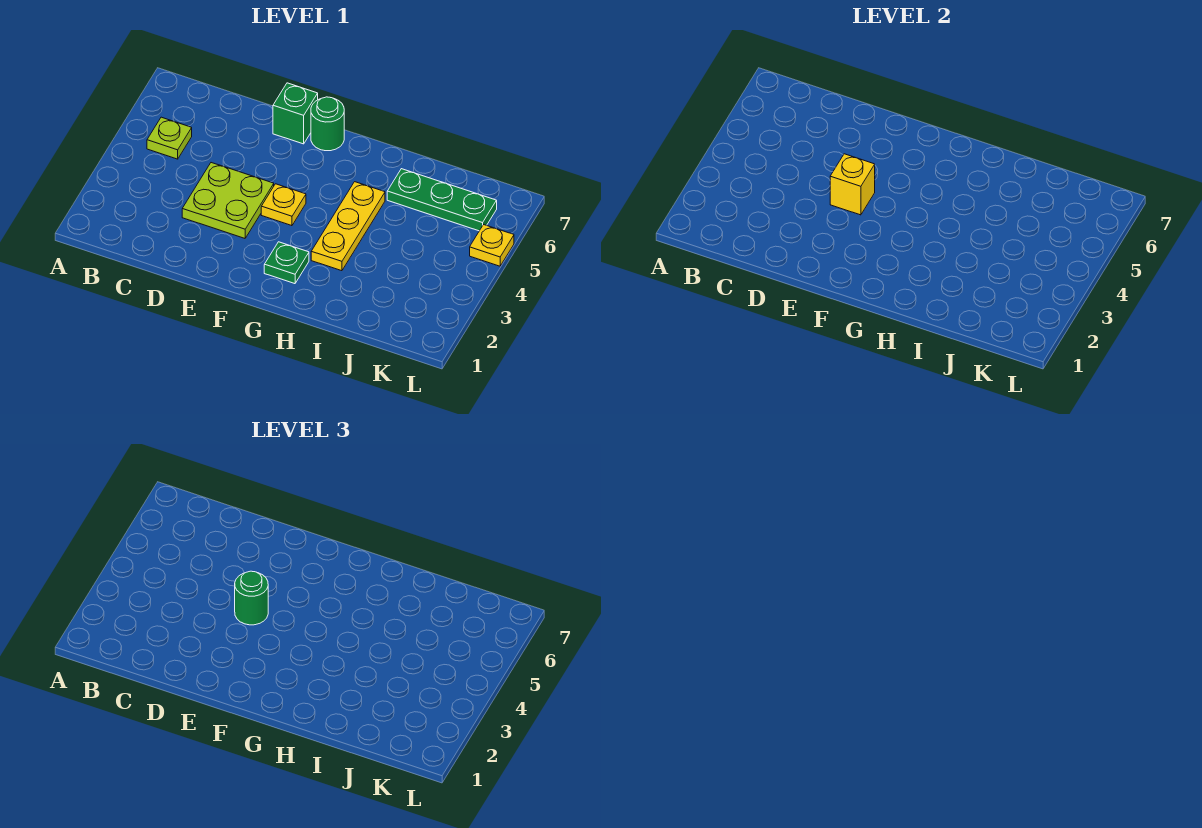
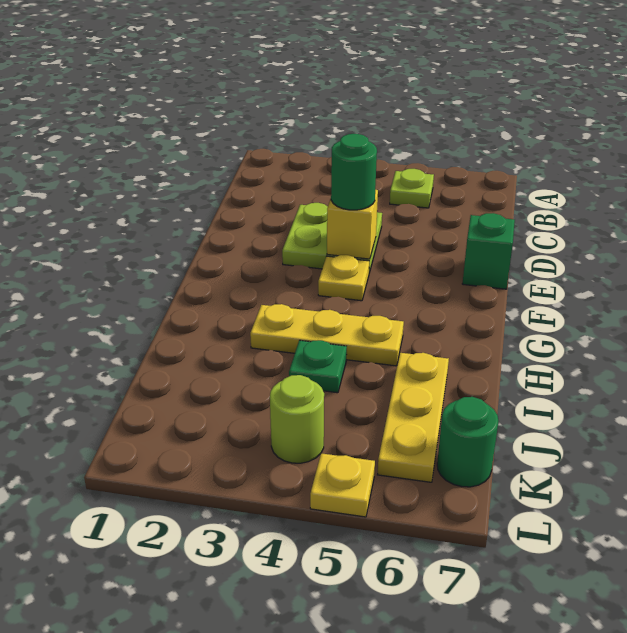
green 1x1 round brick [311,97,344,151] -> green 1x1 round brick moved to [437,397,499,487]
green 1x1 plate [264,242,309,284] -> green 1x1 plate moved to [289,340,347,393]
green 1x3 plate [387,169,497,231] -> yellow 1x3 plate [378,353,449,482]
none -> lime 1x1 round brick [270,375,324,463]

